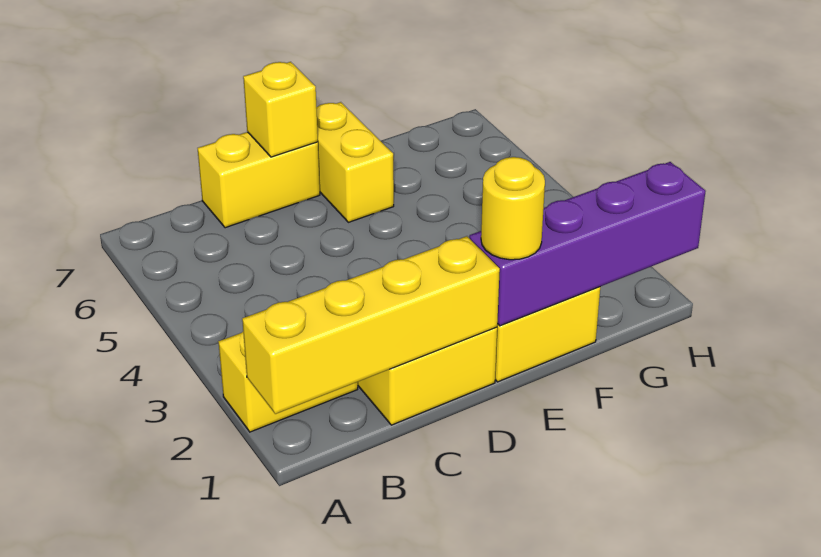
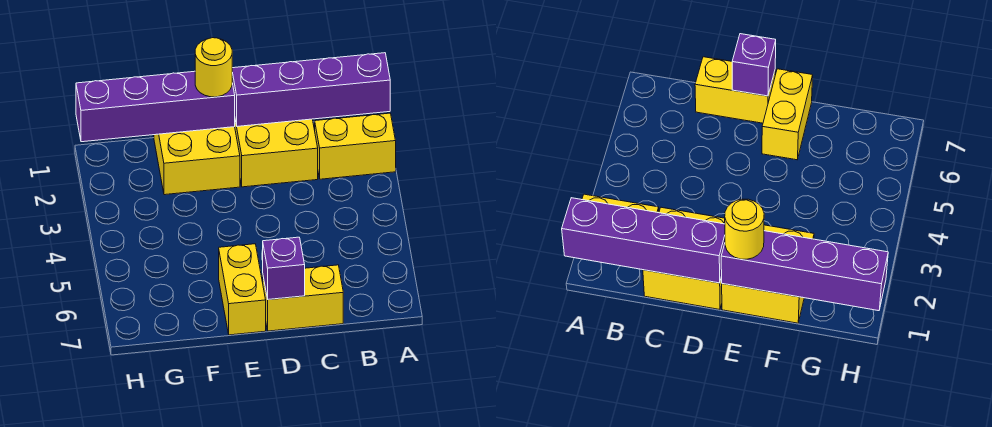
yellow 1x4 brick [242,236,500,414] -> purple 1x4 brick [232,53,390,126]
yellow 1x1 brick [243,62,318,157] -> purple 1x1 brick [263,237,305,300]

